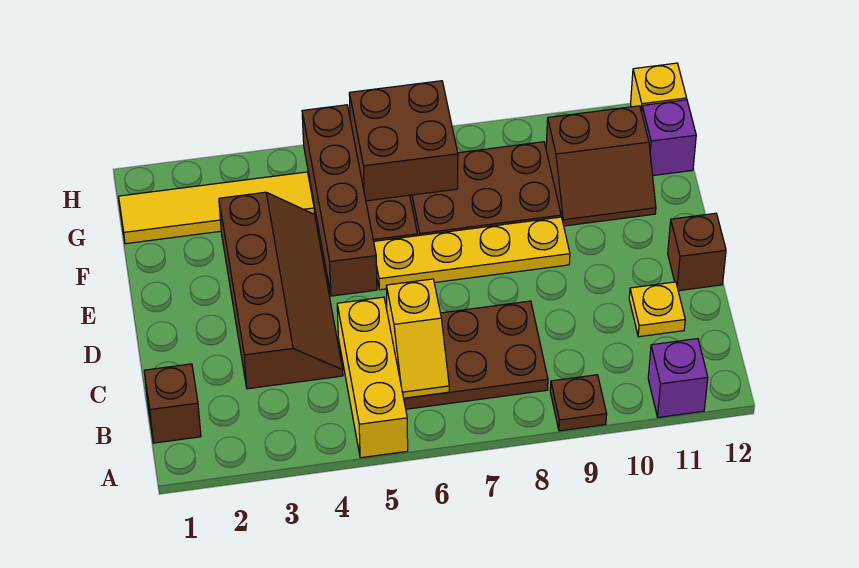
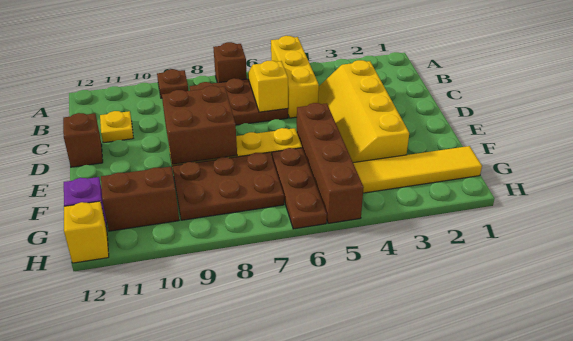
purple 1x1 brick [648,339,708,417] -> none
brown 1x1 brick [144,364,201,443] -> brown 1x1 brick moved to [213,42,247,83]
brown 2x4 slope [219,192,343,389] -> yellow 2x4 slope [318,60,409,163]
brown 2x2 brick [349,81,458,201] -> brown 2x2 brick moved to [162,86,237,165]

